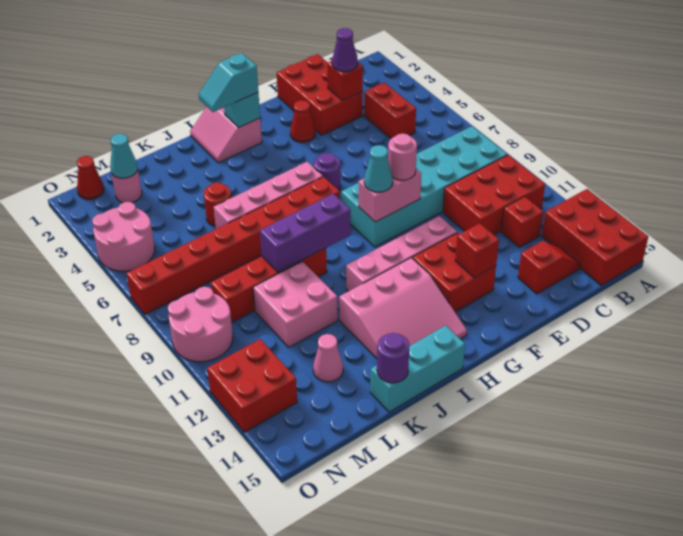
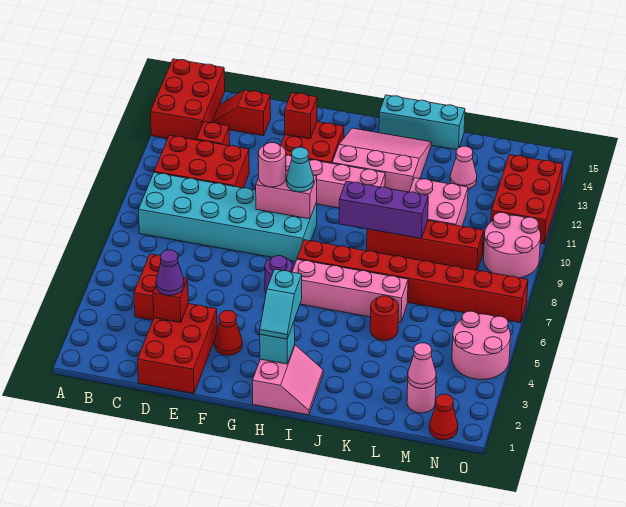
cyan 1x2 slope [198,53,258,112] -> cyan 1x2 slope turned to [260,269,302,339]
purple 1x1 round brick [377,333,409,383] -> none
cyan 1x1 cone [110,134,138,178] -> pink 1x1 cone [408,343,436,389]
red 2x2 brick [207,339,297,432] -> red 2x3 brick [491,155,563,244]

